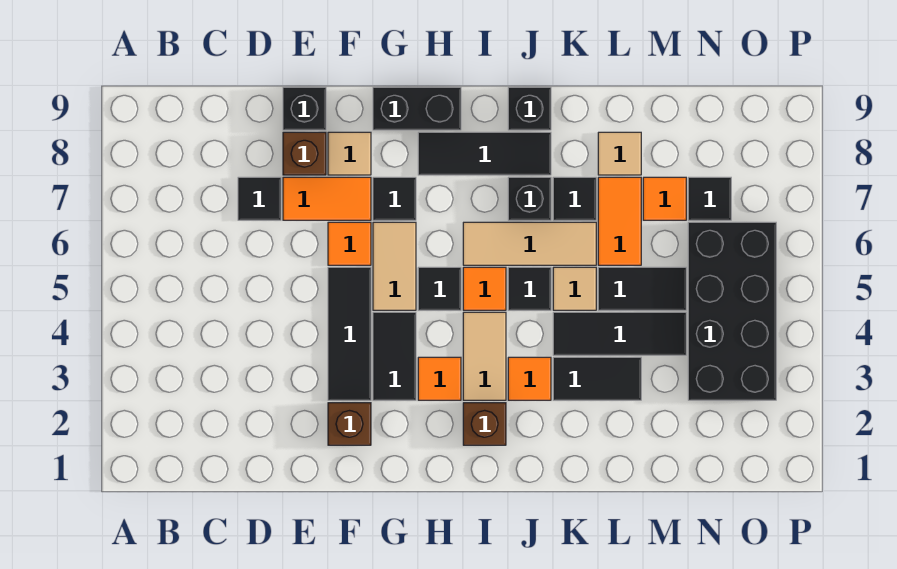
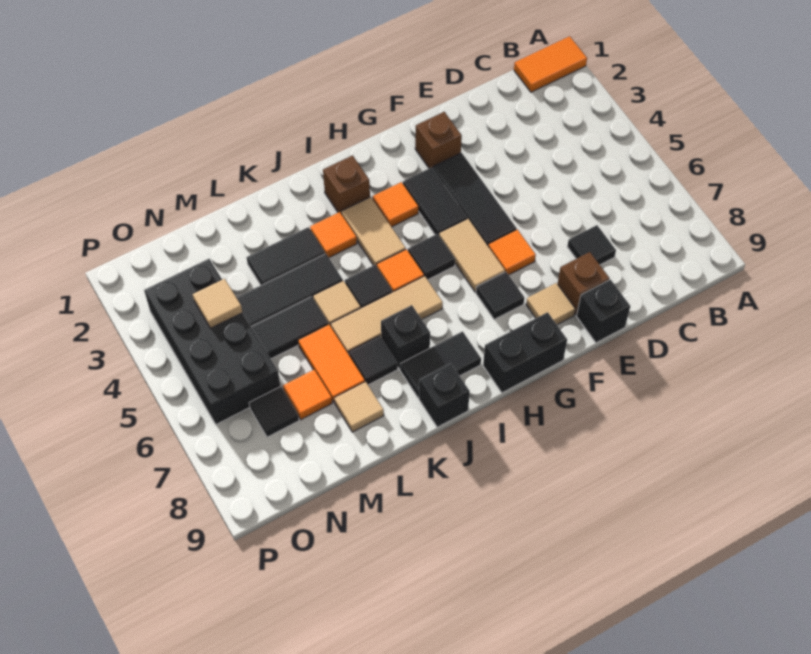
orange 1x2 tile [283,177,371,220] -> orange 1x2 tile moved to [514,36,587,92]
black 1x3 tile [418,132,551,175] -> black 1x2 tile [400,331,481,398]
none -> tan 1x1 tile [193,279,243,328]

